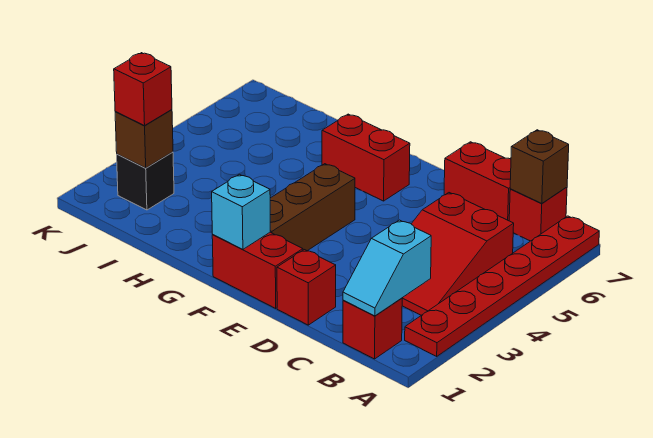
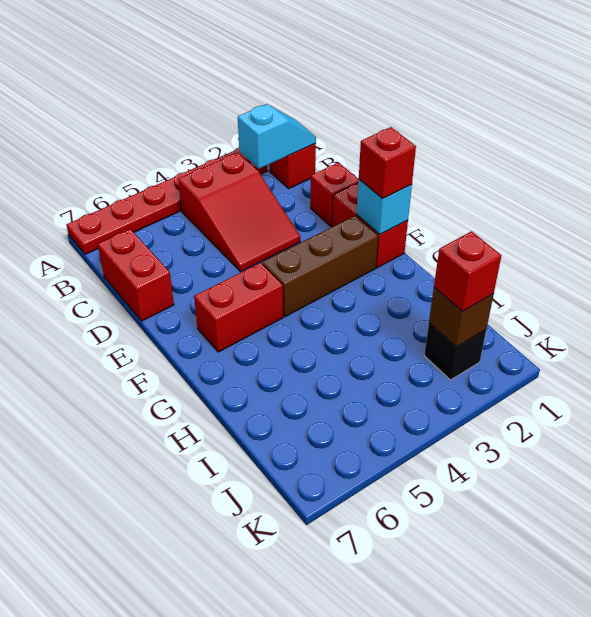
red 2x3 slope [402,193,514,315] -> red 2x3 slope turned to [178,153,300,272]
red 1x1 brick [509,187,567,241] -> red 1x1 brick moved to [359,127,416,199]
brown 1x1 brick [510,130,569,203] -> none
red 1x2 brick [322,114,410,201] -> red 1x2 brick turned to [194,263,283,352]

